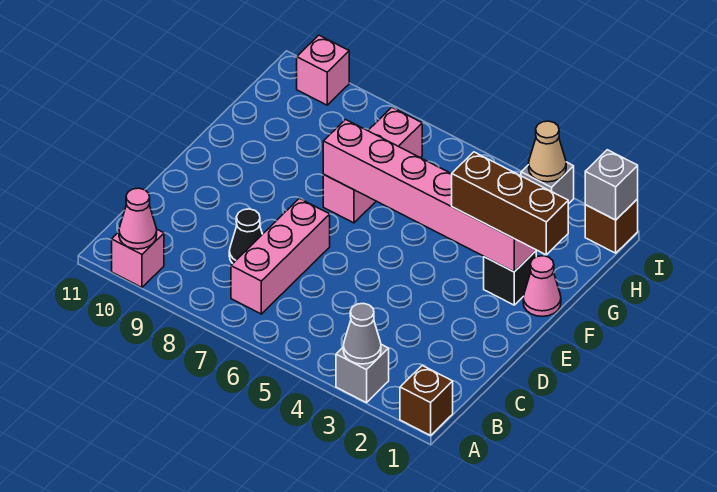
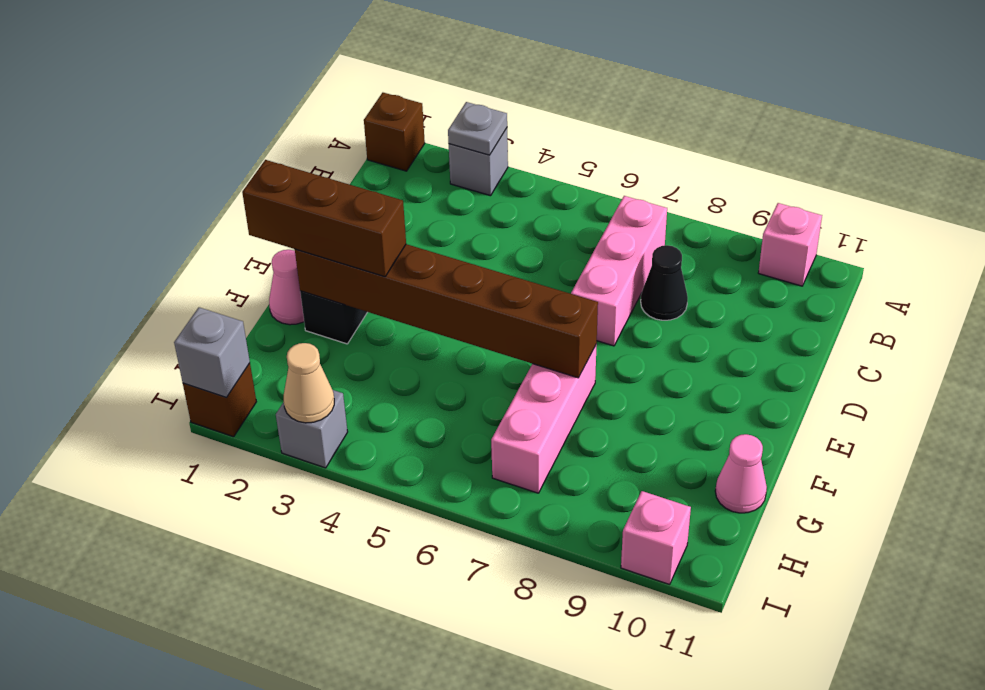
grey 1x1 cone [343,303,381,364] -> grey 1x1 plate [448,102,507,155]
pink 1x1 cone [119,188,157,249] -> pink 1x1 cone moved to [715,434,767,513]
pink 1x6 brick [323,120,536,272] -> brown 1x6 brick [295,244,598,378]

